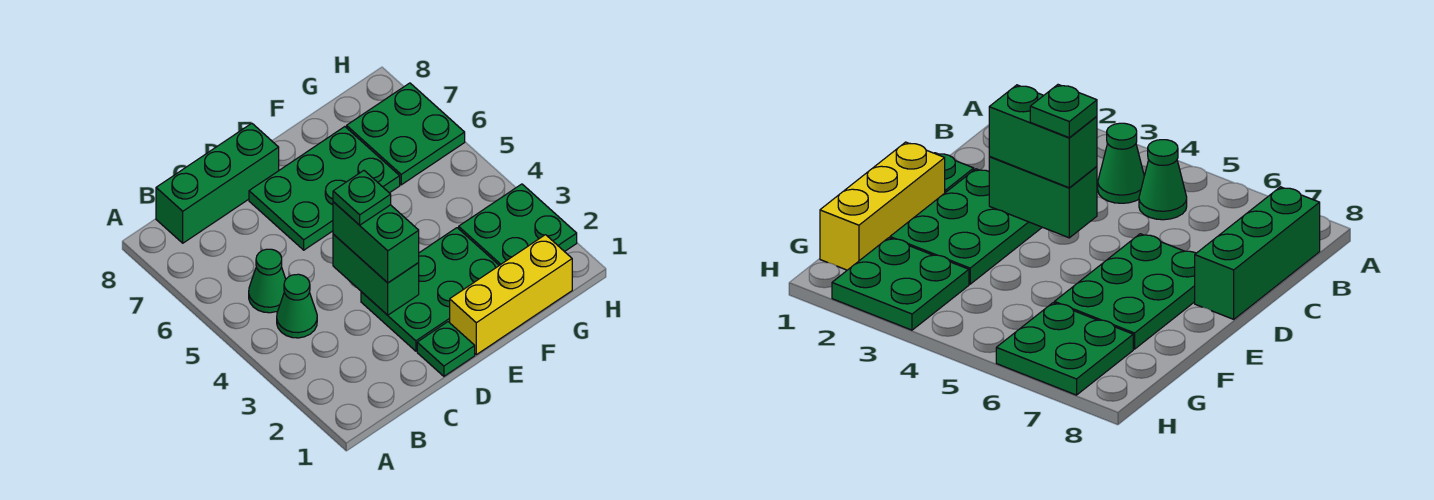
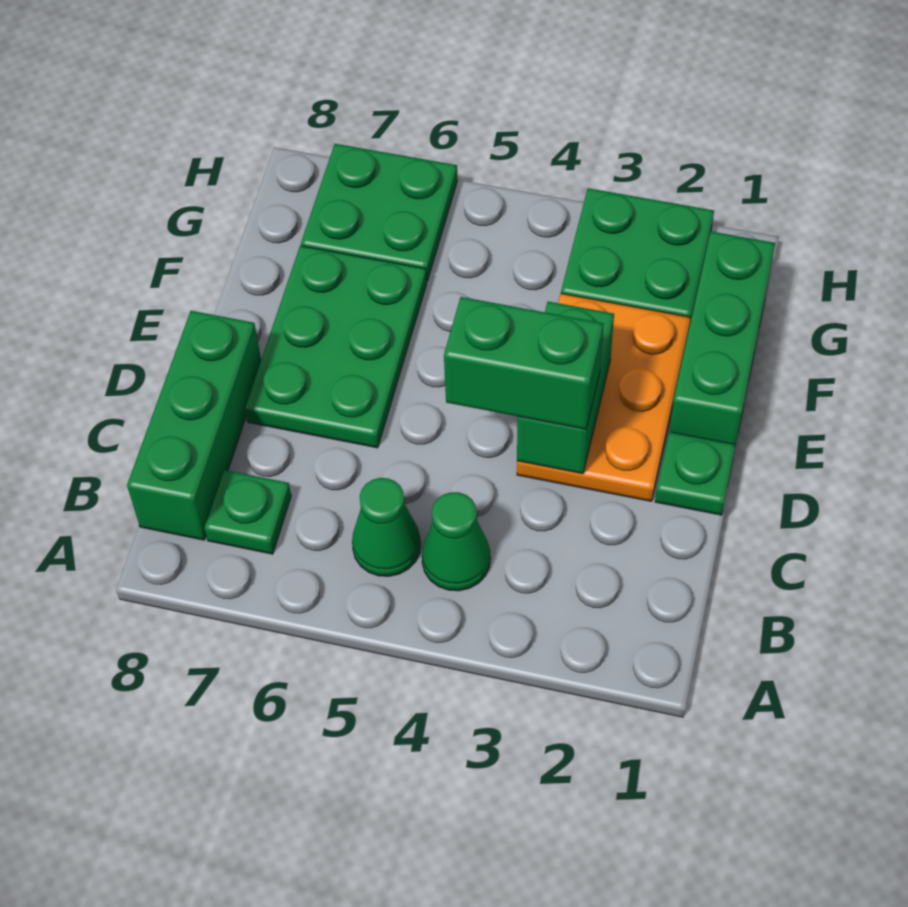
green 2x3 plate [361,228,499,351] -> orange 2x3 plate [517,294,691,501]
green 1x2 brick [333,234,419,315] -> green 1x2 brick turned to [517,302,614,474]
green 1x1 plate [333,171,391,225] -> green 1x1 plate moved to [205,470,291,554]
yellow 1x3 brick [450,235,572,355] -> green 1x3 brick [670,232,775,444]

